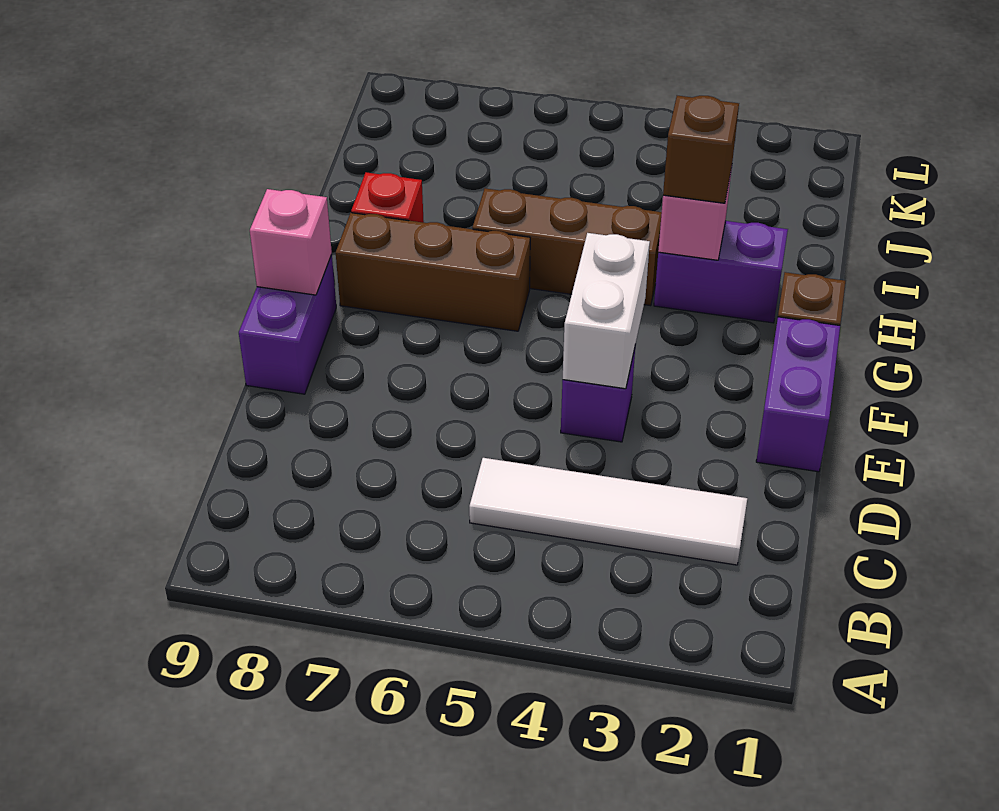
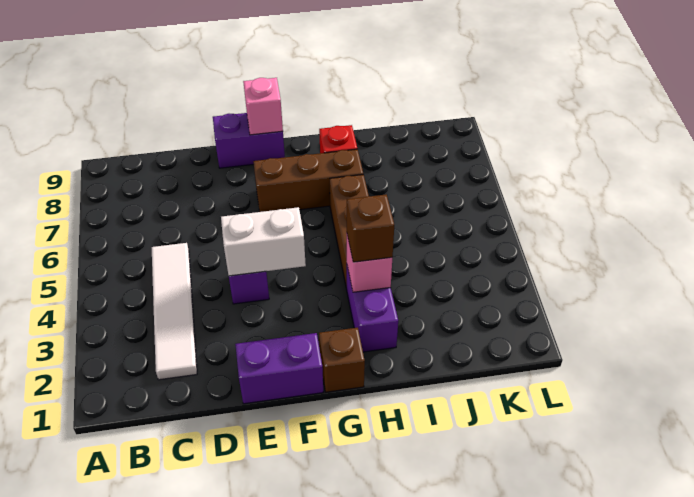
brown 1x3 brick [336,213,530,331] -> brown 1x3 brick turned to [253,149,363,212]

